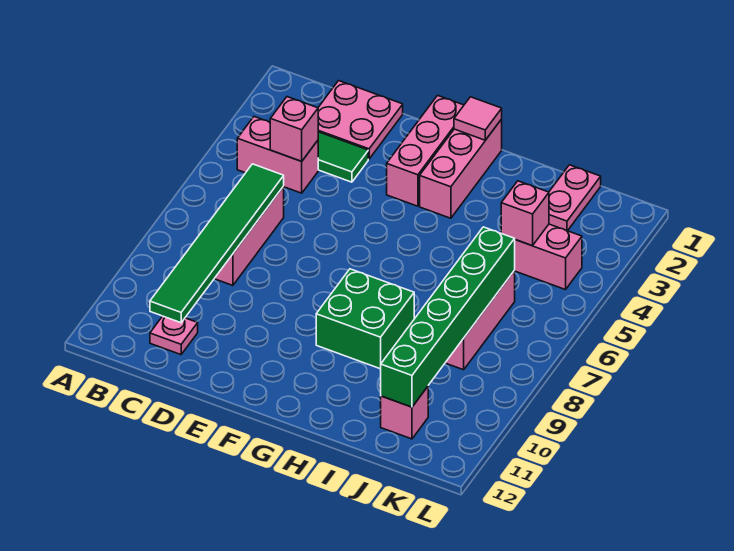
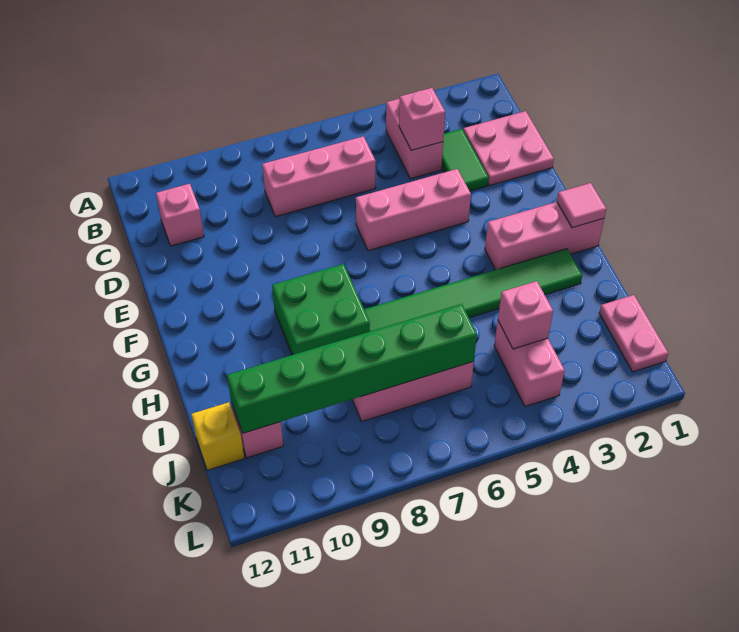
green 1x6 tile [150,164,284,323] -> green 1x6 tile moved to [364,249,582,331]
pink 1x1 plate [150,316,198,355] -> pink 1x1 brick [156,184,204,246]
pink 1x3 brick [387,95,464,206] -> pink 1x3 brick moved to [356,169,471,251]
pink 1x2 plate [549,165,601,231] -> pink 1x2 plate turned to [599,295,668,372]
none -> yellow 1x1 brick [191,402,244,470]

